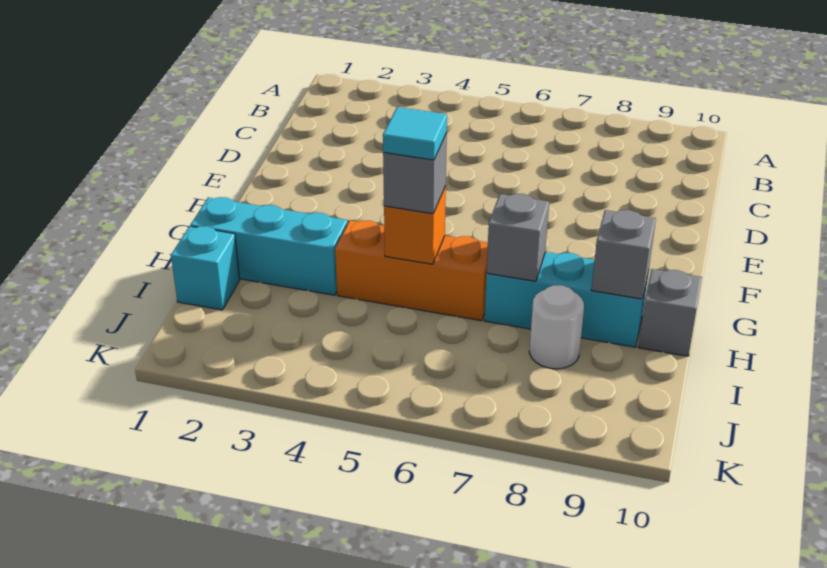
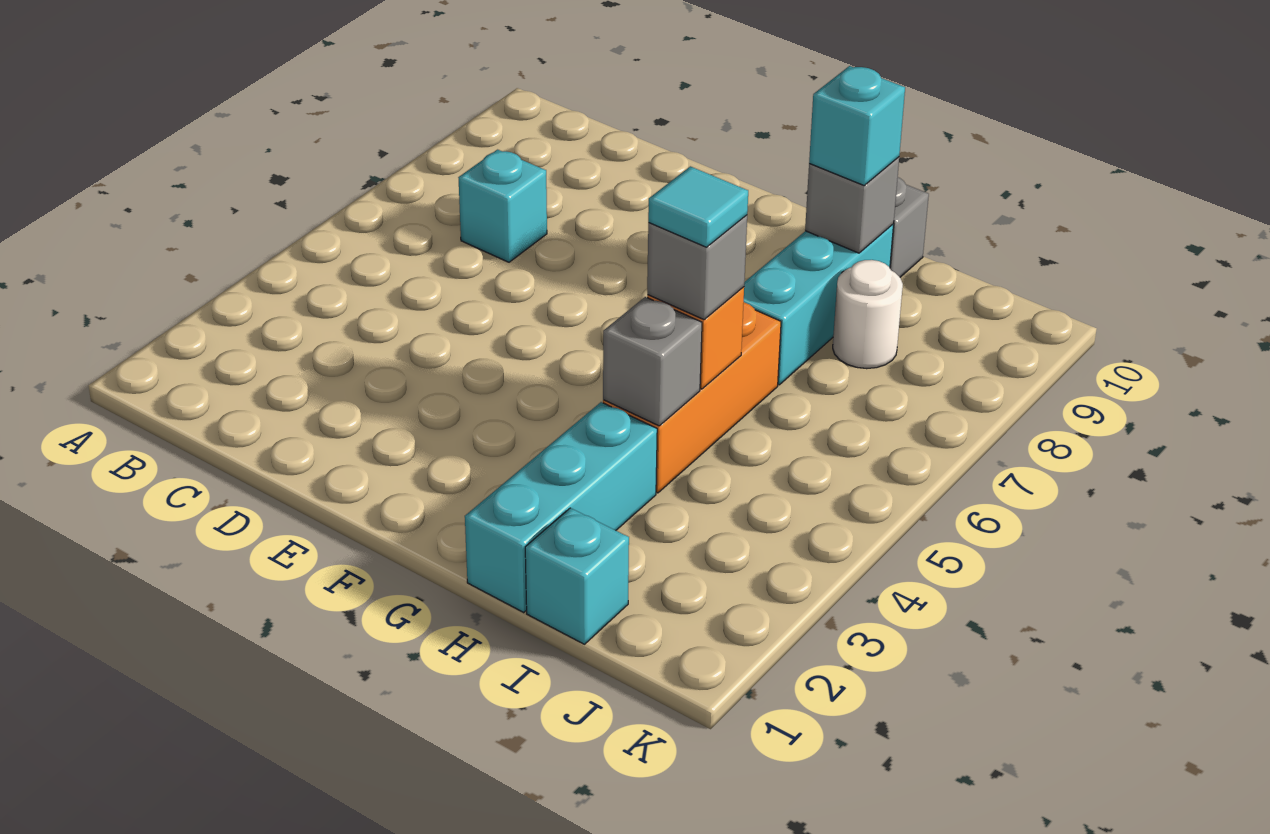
none -> cyan 1x1 brick [458,150,547,262]
grey 1x1 brick [487,194,549,281] -> grey 1x1 brick moved to [603,297,702,426]
none -> cyan 1x1 brick [809,66,905,185]

